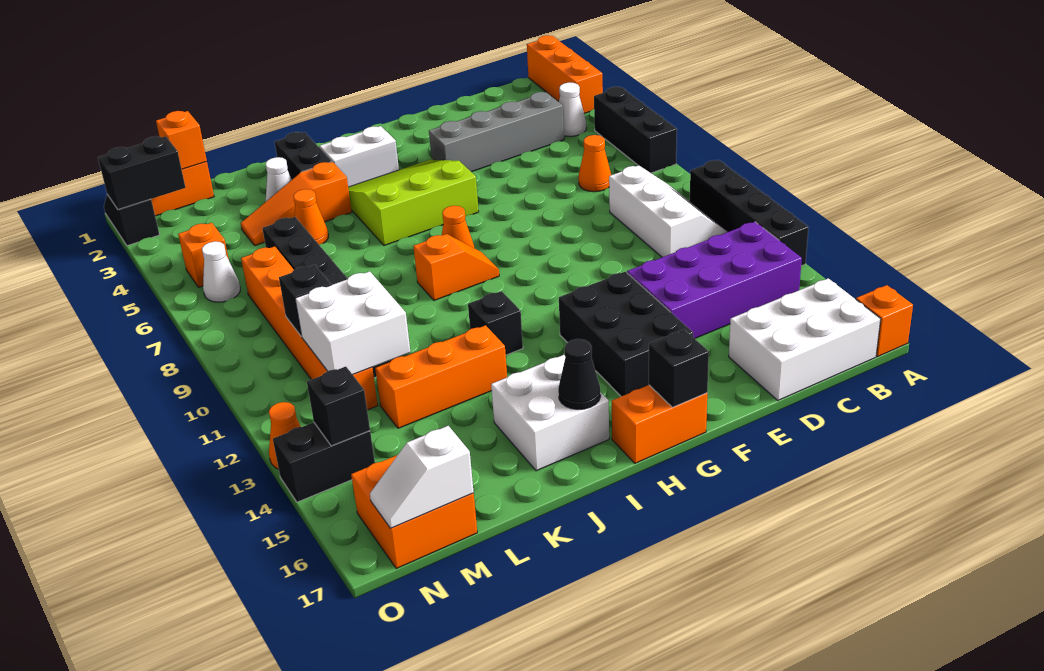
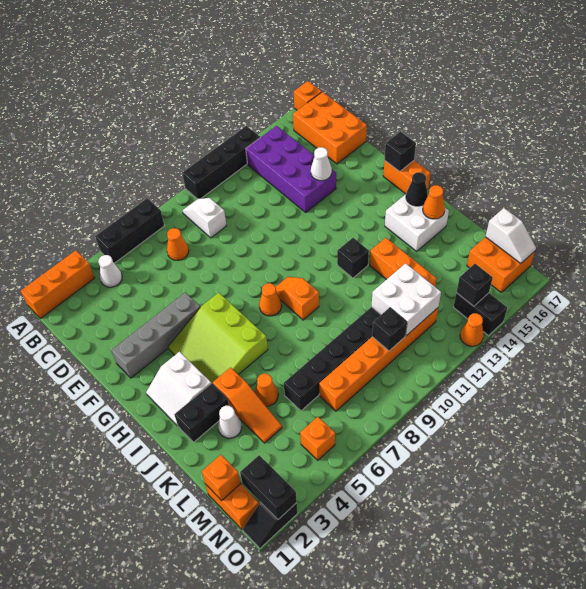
white 2x3 slope [609,166,727,257] -> white 1x2 slope [182,198,227,238]
white 2x3 brick [729,278,881,400] -> orange 2x3 brick [293,92,367,164]
grey 1x4 brick [429,92,564,172] -> grey 1x4 brick turned to [111,292,200,378]
black 2x3 brick [559,272,693,396] -> none
none -> orange 1x1 cone [423,185,445,219]
white 1x1 cone [202,241,240,302] -> white 1x1 cone moved to [311,147,332,181]

